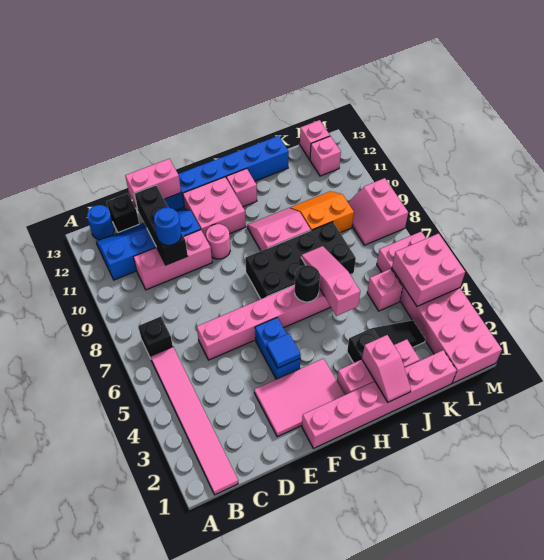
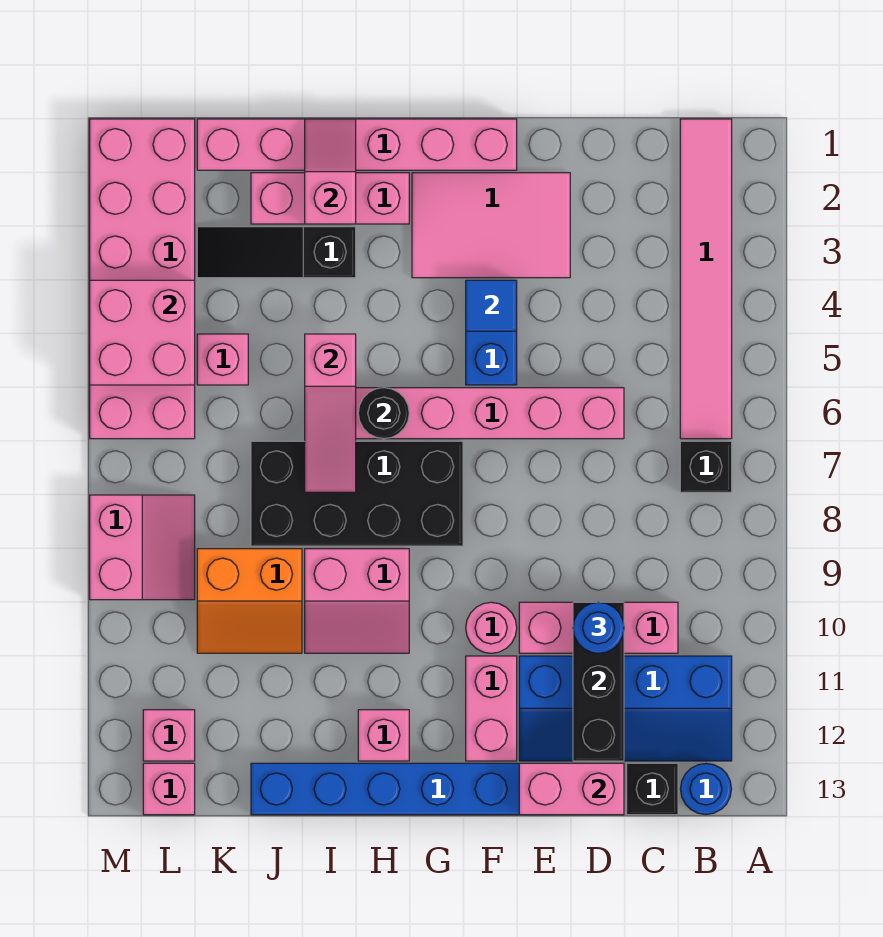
pink 2x2 brick [183,177,246,238] -> pink 1x2 brick [466,656,517,761]

